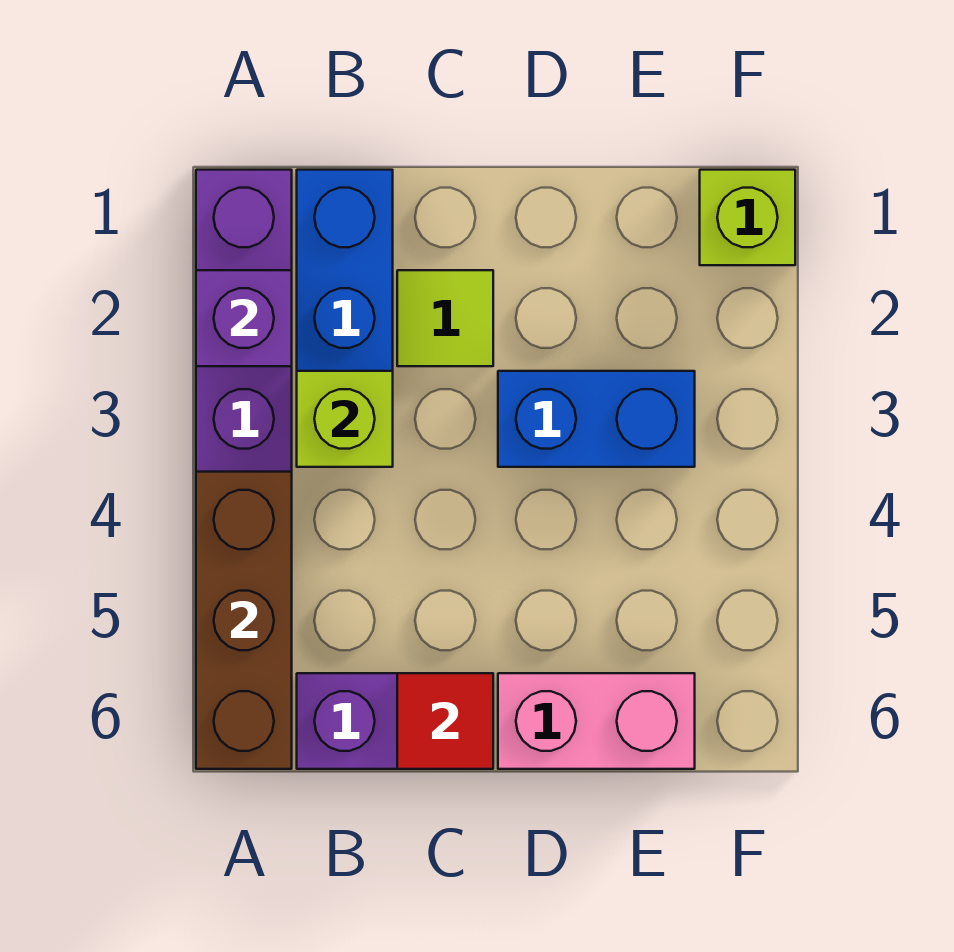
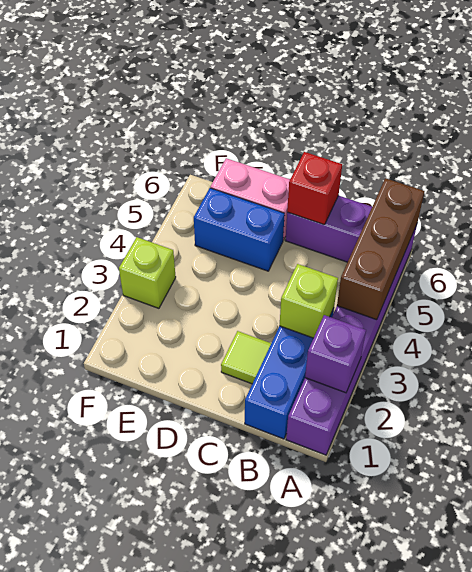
red 1x1 tile [397,673,493,769] -> red 1x1 brick [287,152,342,225]
blue 1x2 brick [498,371,695,467] -> blue 1x2 brick moved to [194,188,285,271]
lime 1x1 brick [700,170,795,265] -> lime 1x1 brick moved to [119,237,176,308]

